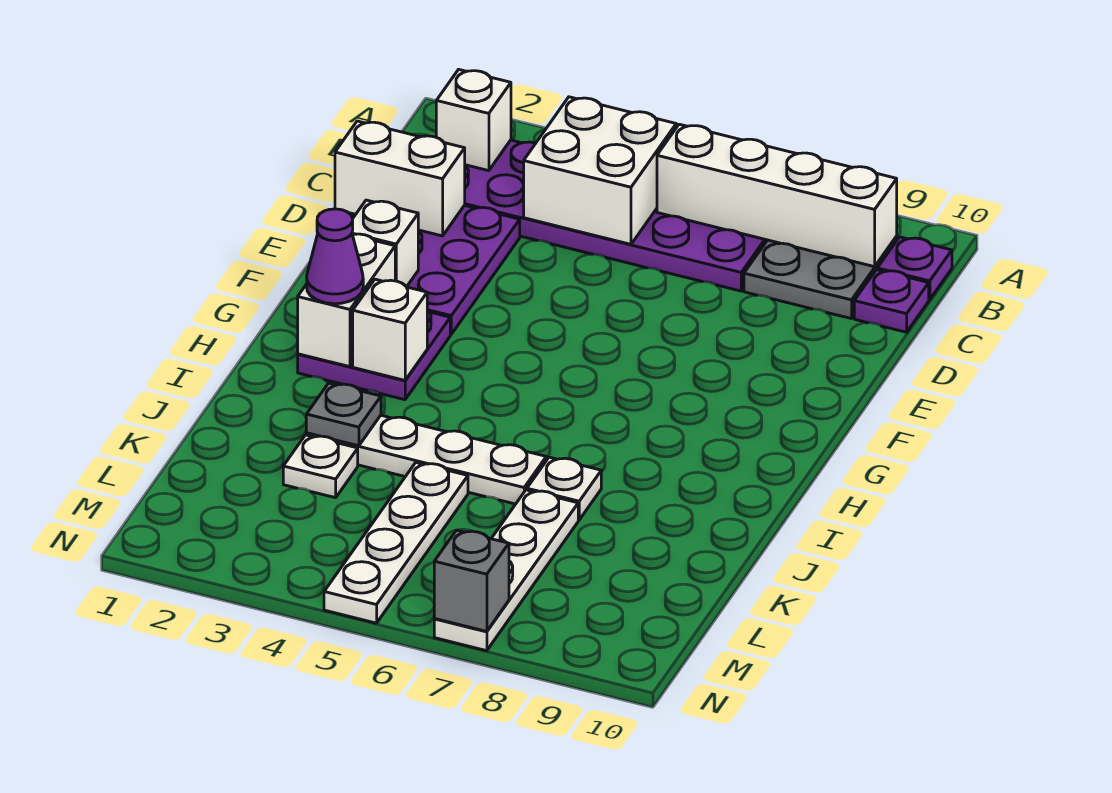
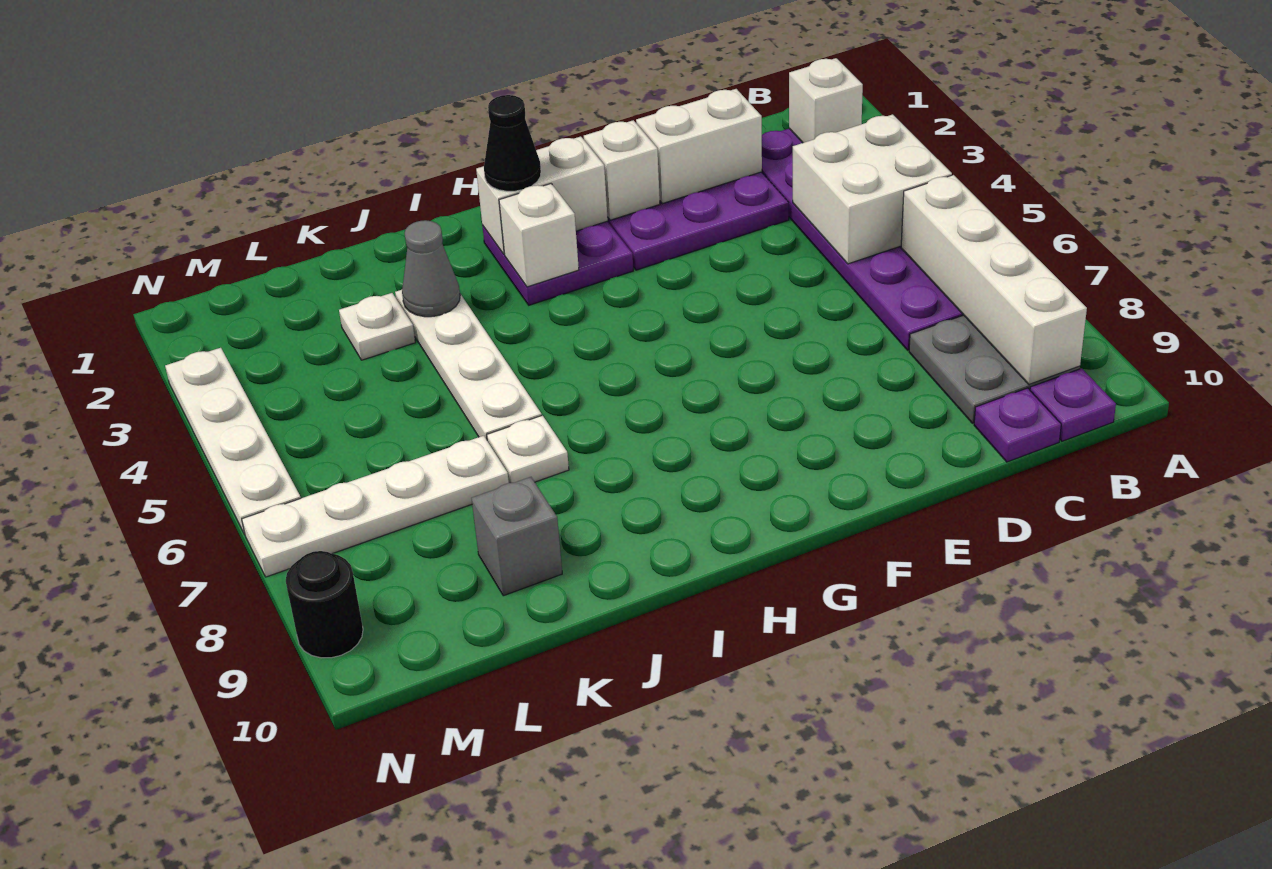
white 1x2 brick [335,121,465,236] -> white 1x2 brick turned to [636,89,762,204]
purple 1x1 cone [307,209,363,304] -> black 1x1 cone [484,95,541,191]
grey 1x1 plate [306,383,381,446] -> grey 1x1 cone [402,220,460,317]
white 1x4 plate [324,463,468,623] -> white 1x4 plate turned to [165,348,301,535]
grey 1x1 brick [434,530,509,631] -> grey 1x1 brick moved to [471,477,562,596]
none -> black 1x1 round brick [286,551,363,658]

